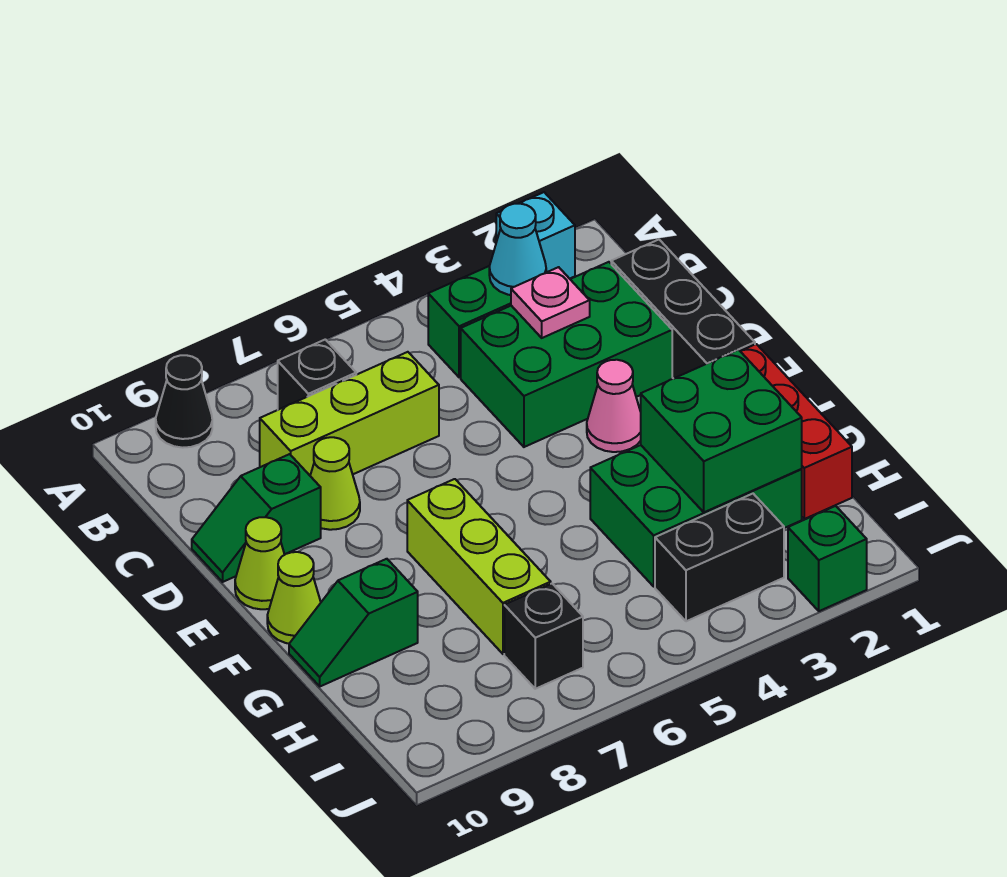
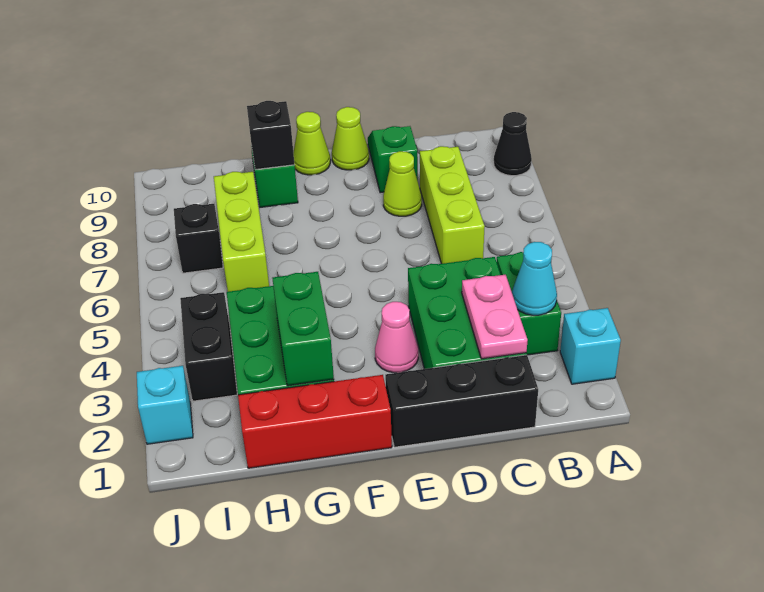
black 1x1 brick [278,339,356,410] -> black 1x1 brick moved to [247,101,295,170]
pink 1x1 plate [511,267,590,338] -> pink 1x2 plate [462,275,528,359]
lime 1x3 brick [407,479,551,654] -> lime 1x3 brick turned to [214,172,269,292]
green 2x2 brick [641,350,802,512] -> green 1x2 brick [272,272,334,386]
green 1x1 brick [788,506,867,611] -> cyan 1x1 brick [137,366,193,444]

